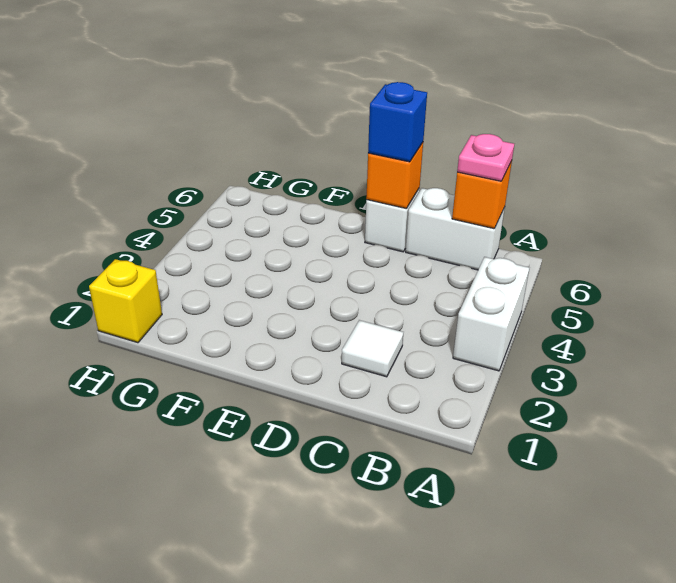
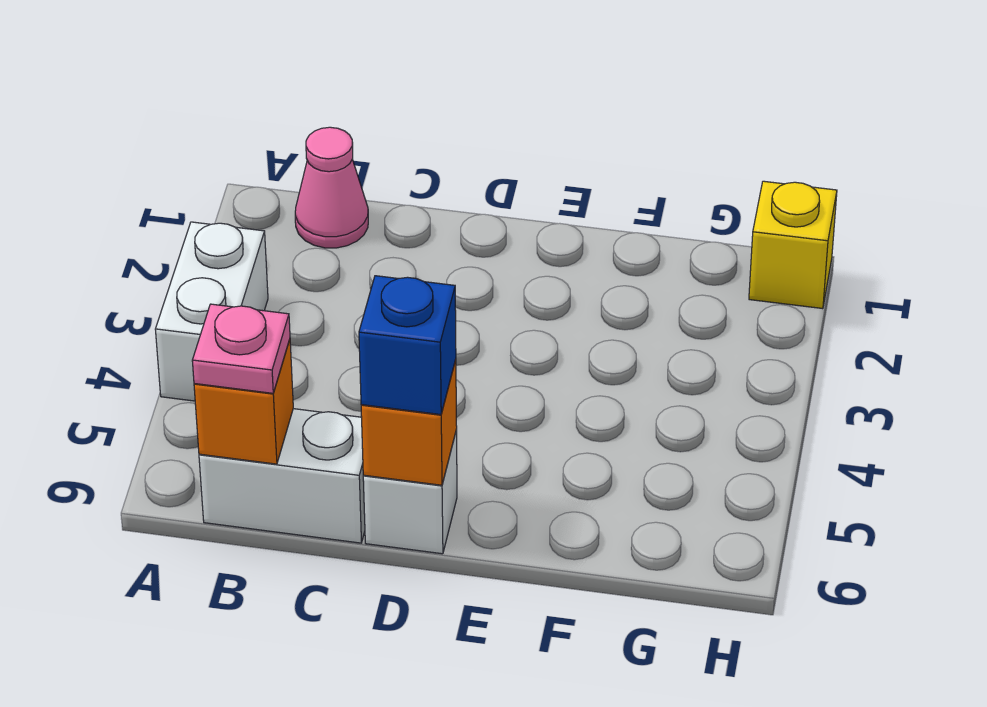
none -> pink 1x1 cone [295,127,368,248]
white 1x1 tile [342,320,403,377] -> none

